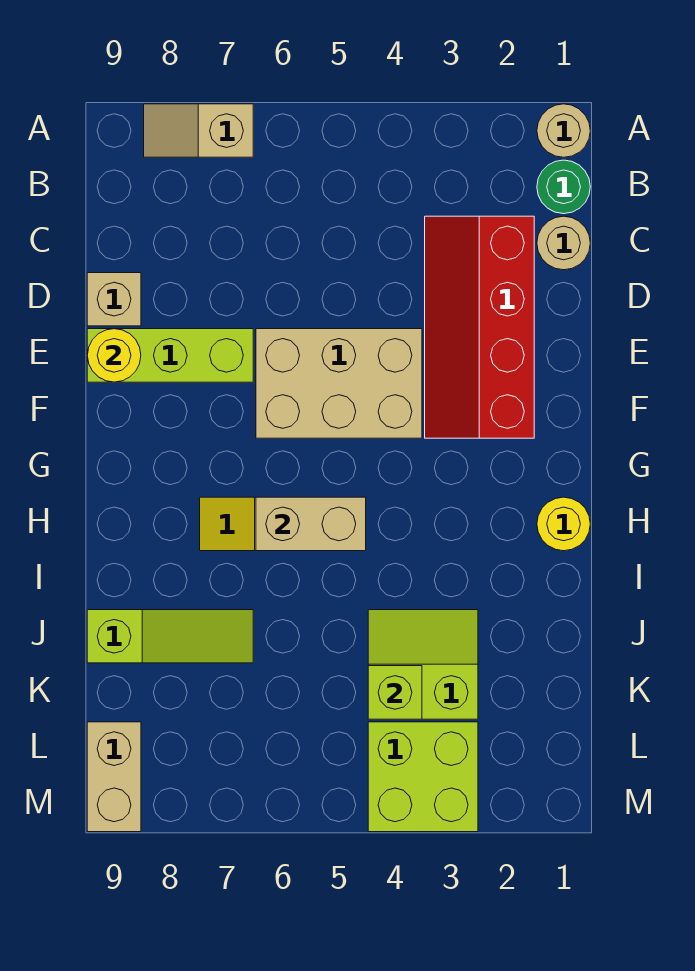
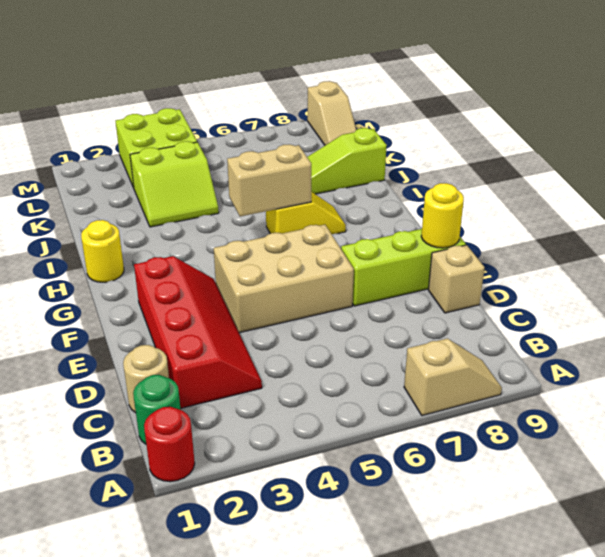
tan 1x1 round brick [537,104,590,157] -> red 1x1 round brick [144,407,195,482]
lime 1x1 brick [368,666,422,719] -> none
tan 1x2 brick [87,722,141,832] -> tan 1x2 slope [307,81,356,145]

